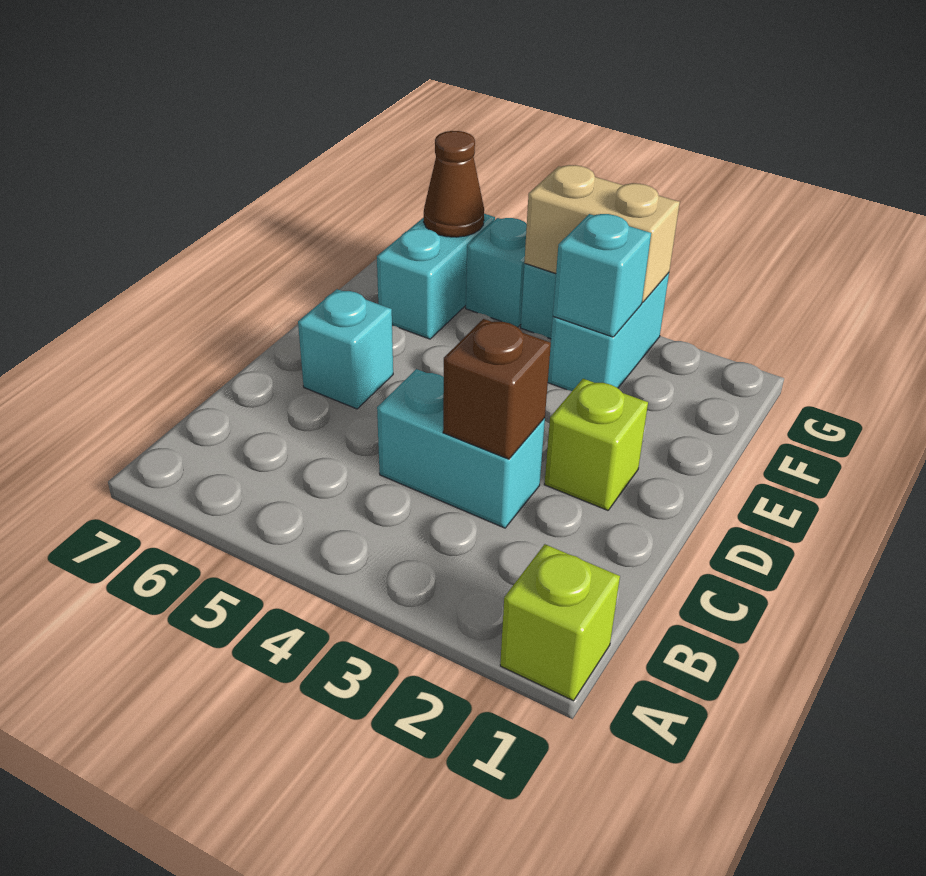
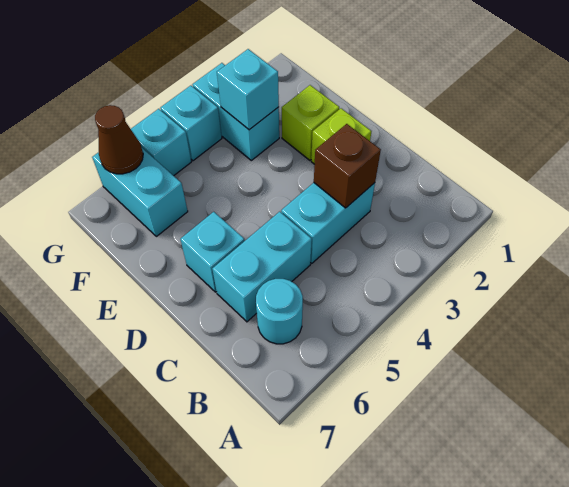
lime 1x1 brick [500,544,620,701] -> lime 1x1 brick moved to [282,85,339,160]
none -> cyan 1x1 round brick [256,279,303,344]
none -> cyan 1x2 brick [212,212,312,322]
tan 1x2 brick [524,165,680,302] -> none

